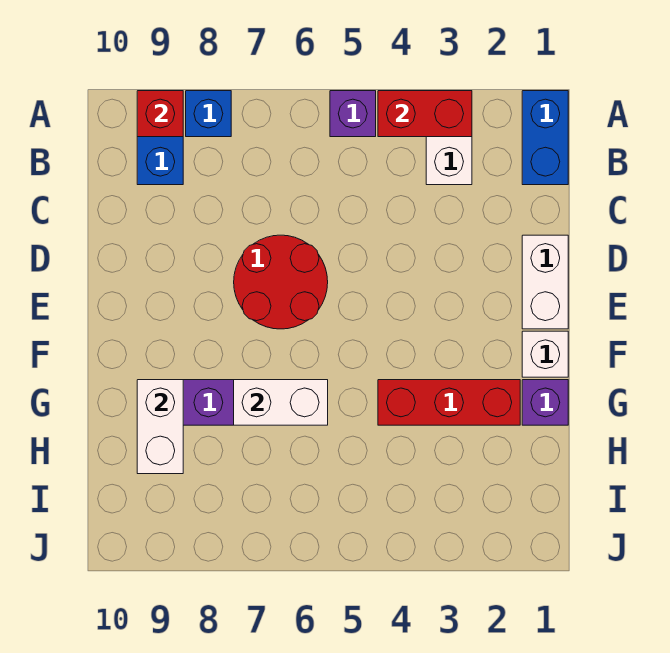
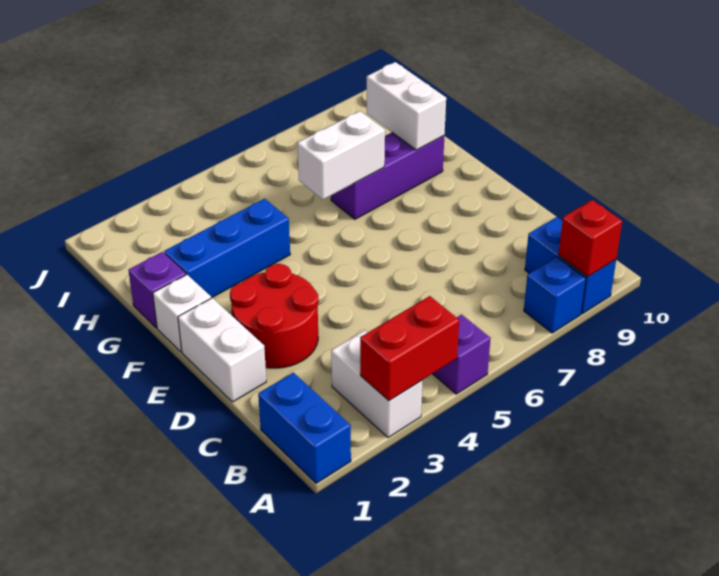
red 2x2 round brick [234,235,328,329] -> red 2x2 round brick moved to [230,264,318,368]
red 1x3 brick [378,380,520,425] -> blue 1x3 brick [164,199,290,298]

